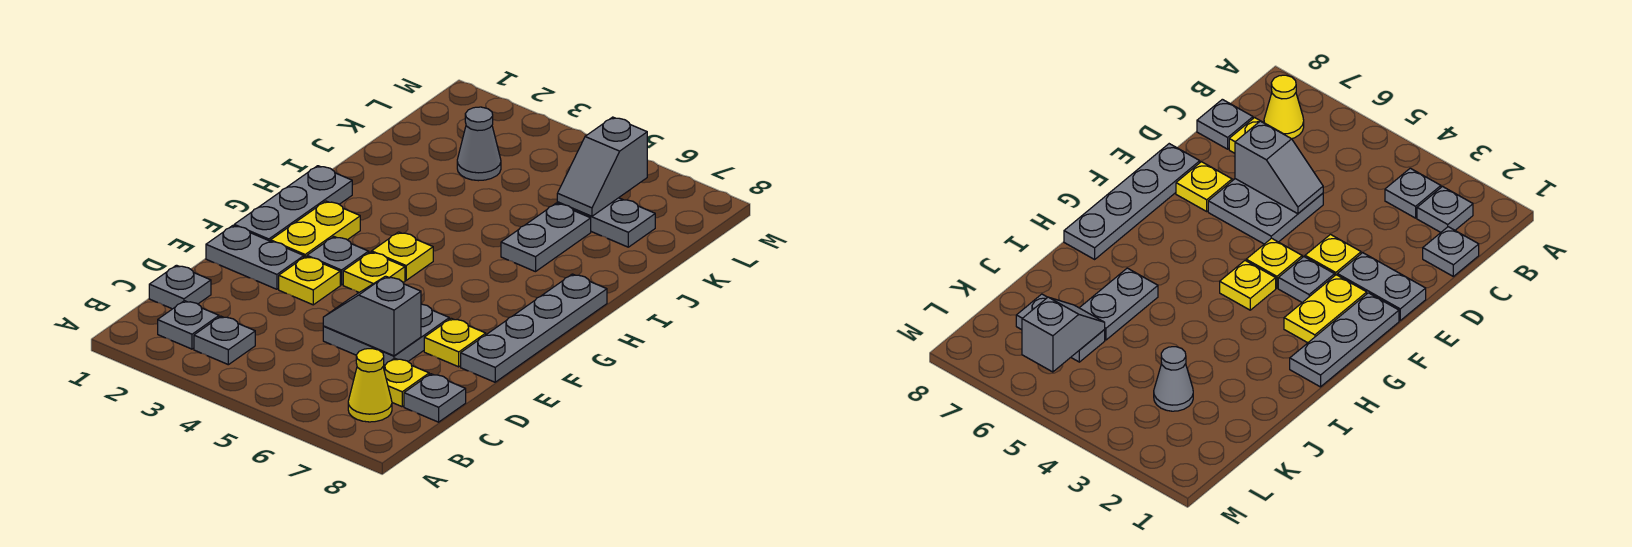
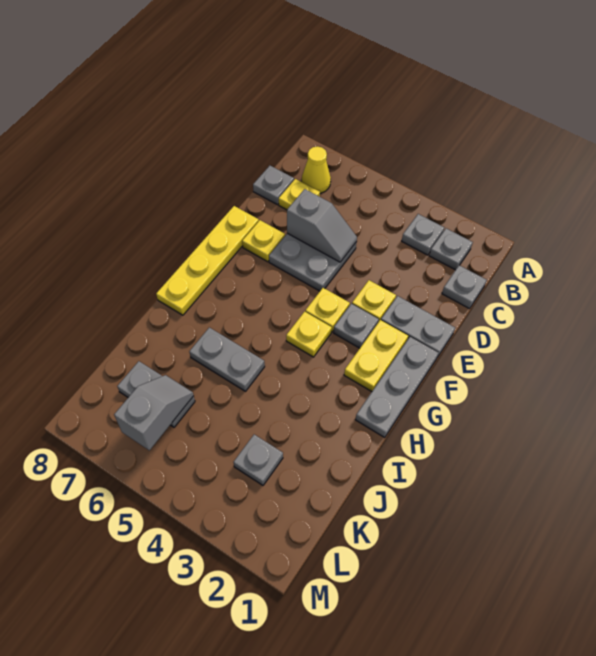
grey 1x4 plate [461,274,607,382] -> yellow 1x4 plate [156,206,259,315]
grey 1x2 plate [501,203,591,272] -> grey 1x2 plate turned to [189,327,265,391]
grey 1x1 cone [457,107,501,181] -> grey 1x1 plate [234,435,283,485]

